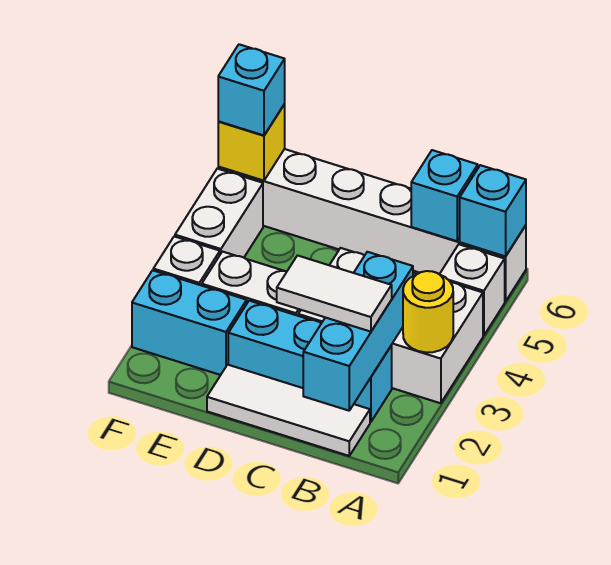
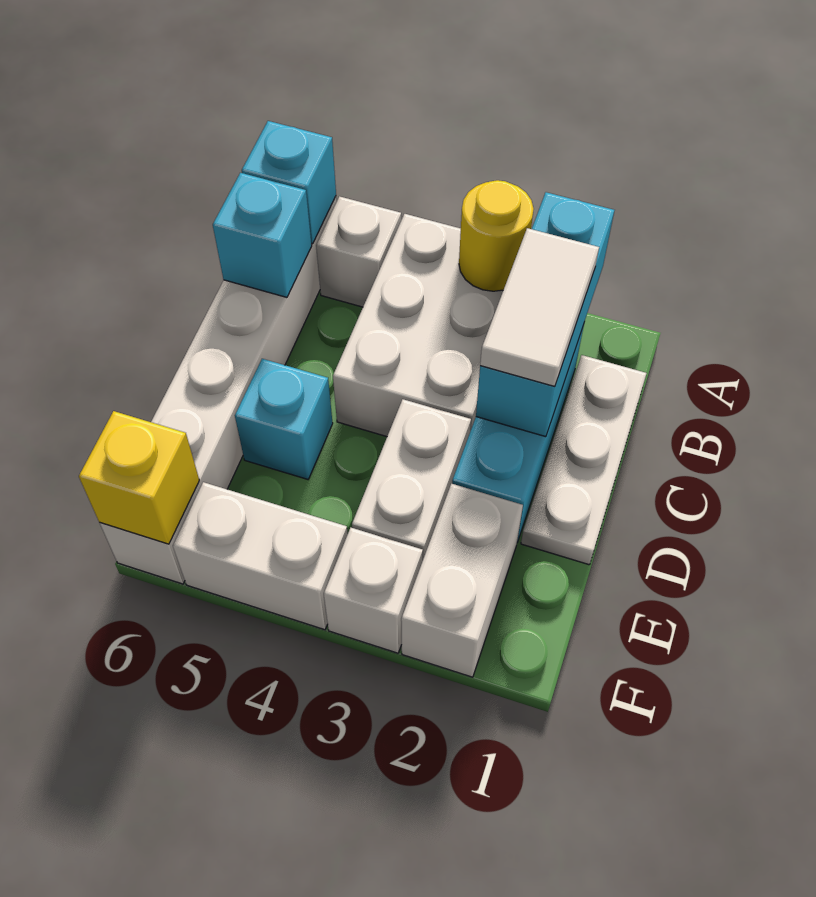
white 1x3 tile [207,365,370,456] -> white 1x3 plate [521,355,647,565]
cyan 1x3 brick [303,252,413,411] -> cyan 1x3 brick turned to [476,192,614,437]
cyan 1x2 brick [132,270,247,375] -> white 1x2 brick [401,484,523,677]
cyan 1x1 brick [218,44,285,135] -> cyan 1x1 brick moved to [235,359,333,479]

